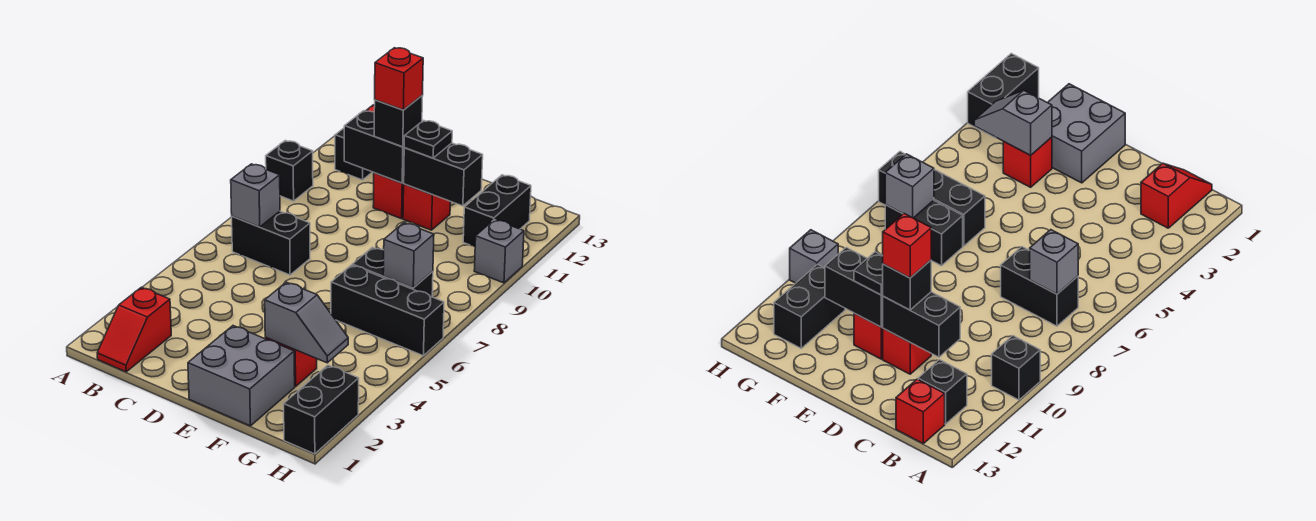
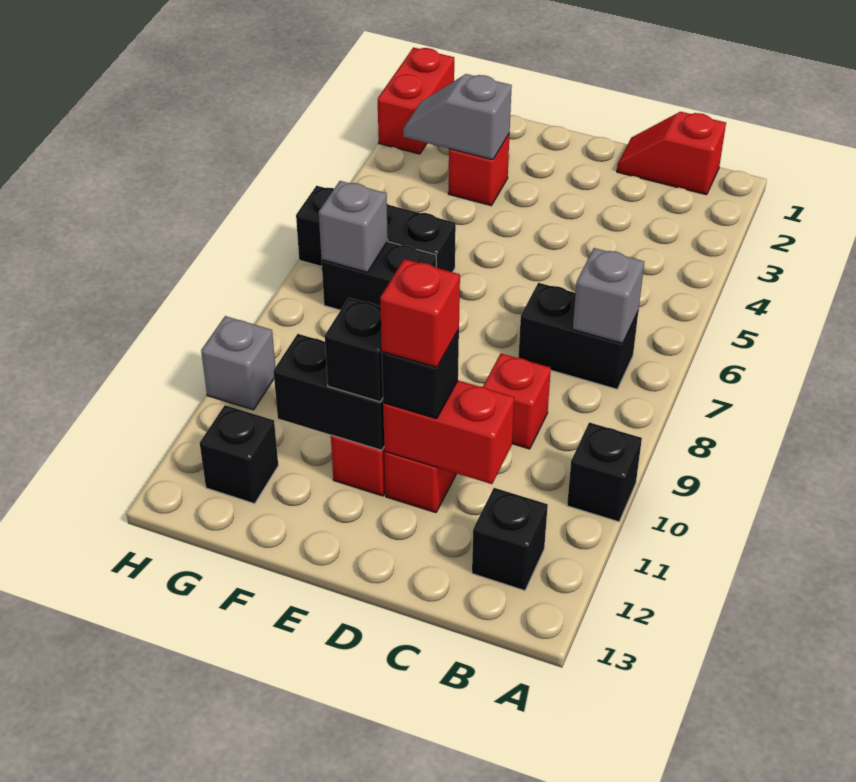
red 1x2 slope [97,287,171,372] -> red 1x2 slope turned to [617,112,726,195]
red 1x1 brick [896,379,945,443] -> red 1x1 brick moved to [483,353,551,449]
black 1x2 brick [344,111,404,183] -> red 1x2 brick [383,381,514,484]
grey 2x2 brick [188,326,295,426] -> none
black 1x1 plate [404,120,452,158] -> black 1x1 brick [325,298,383,402]
black 1x2 brick [463,175,531,247] -> black 1x1 brick [200,405,278,504]
black 1x2 brick [284,365,359,454] -> red 1x2 brick [378,48,454,154]

